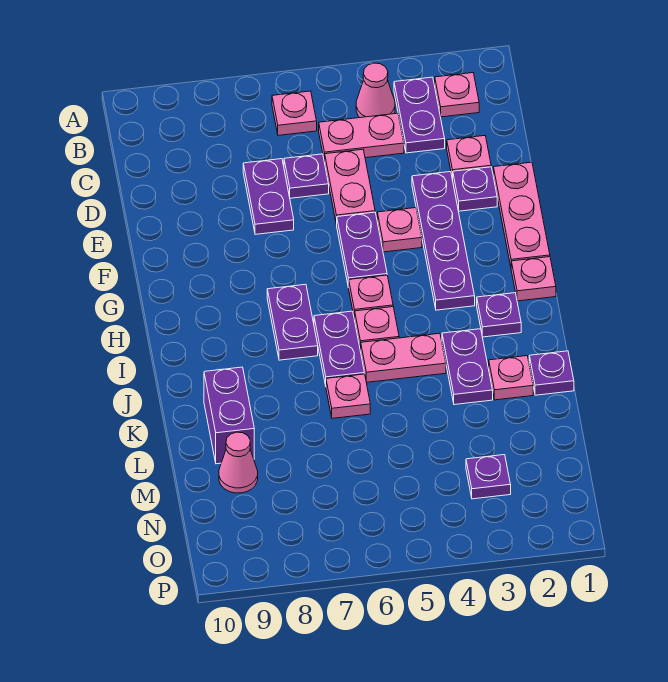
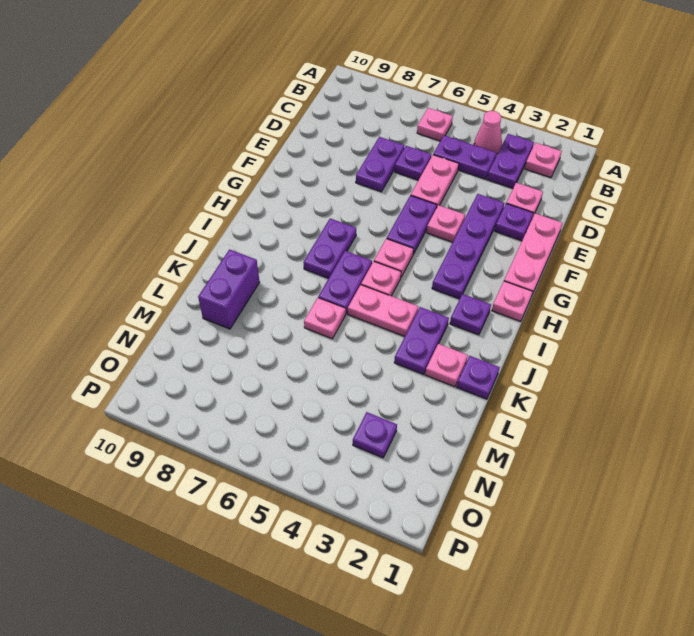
pink 1x2 plate [319,113,404,162] -> purple 1x2 plate [433,135,497,179]
pink 1x1 cone [219,432,258,493] -> none

